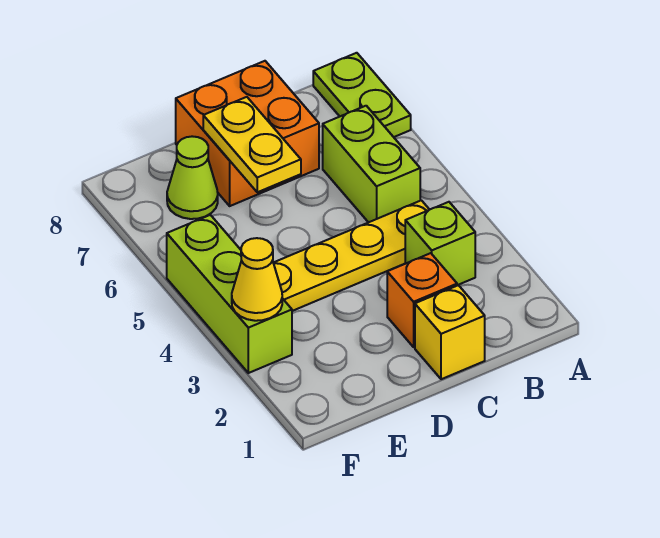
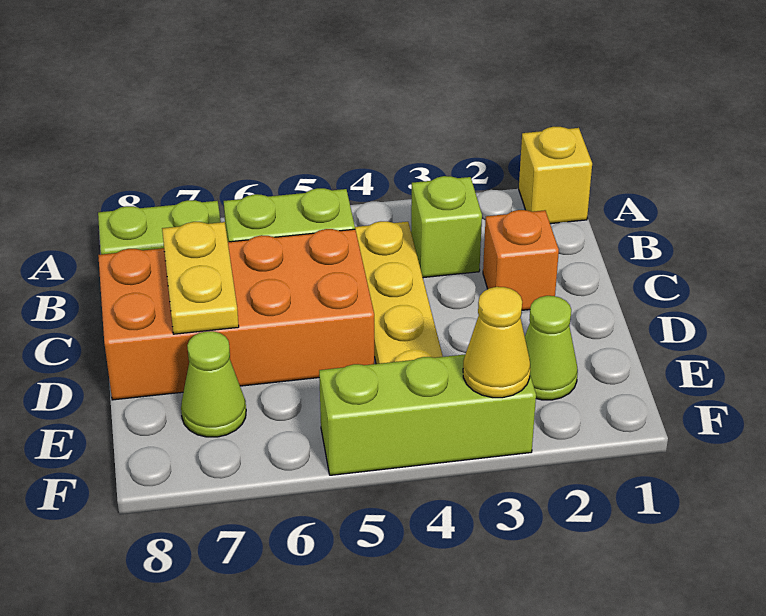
yellow 1x1 brick [415,285,485,379] -> yellow 1x1 brick moved to [519,127,592,224]
orange 2x2 brick [176,61,319,206] -> orange 2x4 brick [98,229,374,400]
yellow 1x2 plate [203,97,301,192] -> yellow 1x2 plate turned to [162,222,239,334]
none -> lime 1x1 cone [525,296,578,400]

